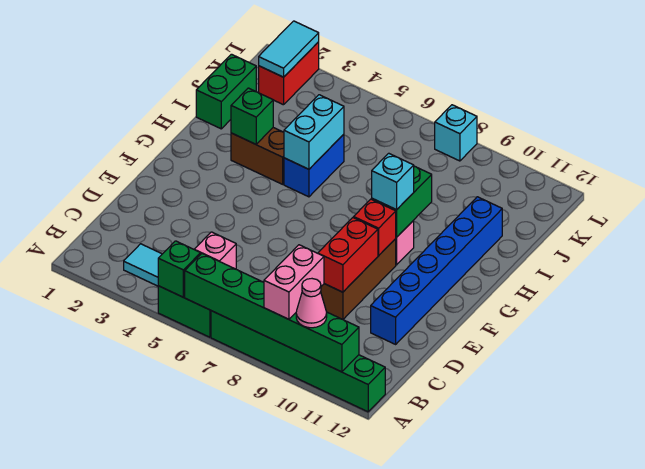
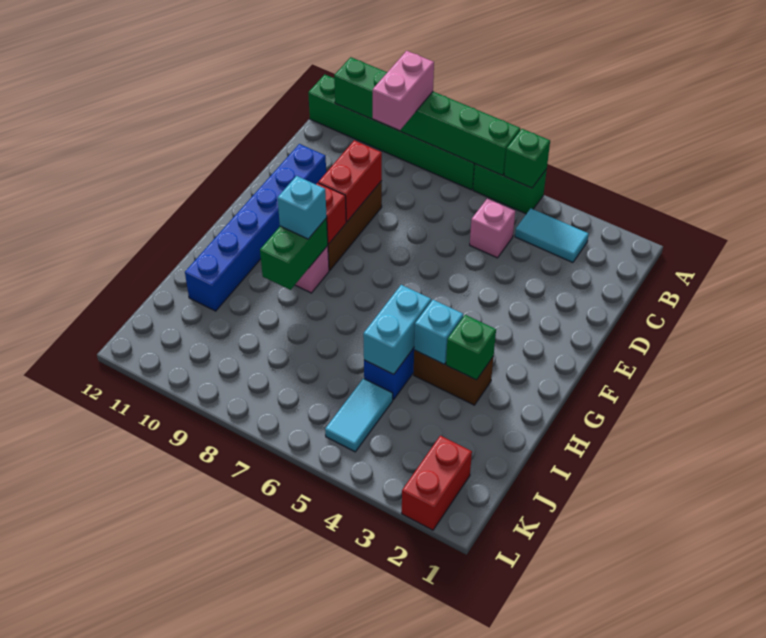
pink 1x1 cone [296,279,327,328] -> none
green 1x2 brick [196,54,256,129] -> none
cyan 1x2 tile [259,21,319,77] -> cyan 1x2 tile moved to [325,378,393,452]
cyan 1x1 brick [435,105,477,161] -> cyan 1x1 brick moved to [414,300,463,364]

